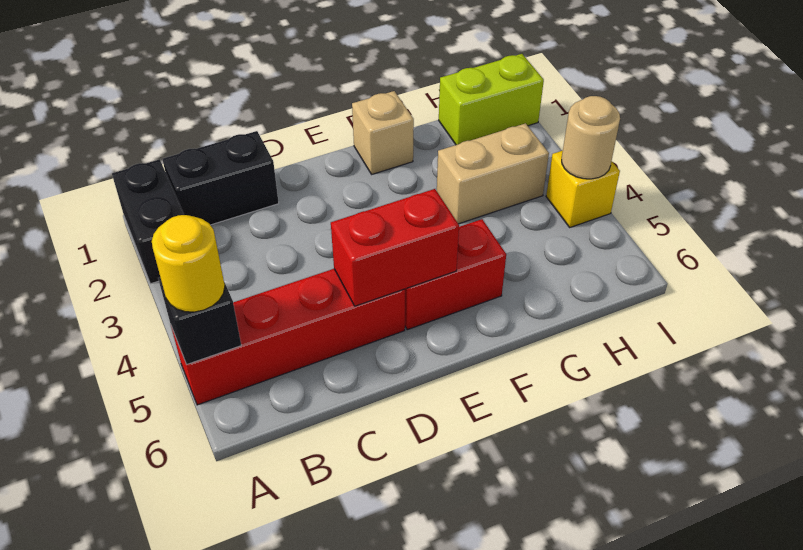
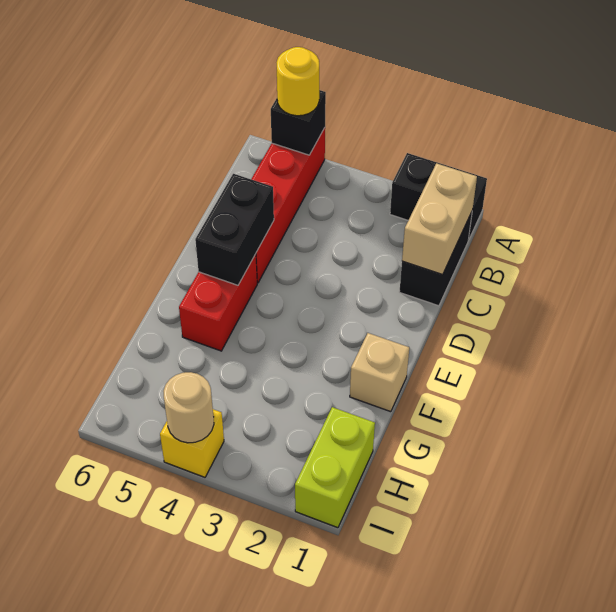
red 1x2 brick [331,189,459,306] -> black 1x2 brick [195,174,274,285]
tan 1x2 brick [437,123,549,224] -> tan 1x2 brick moved to [402,163,477,275]

